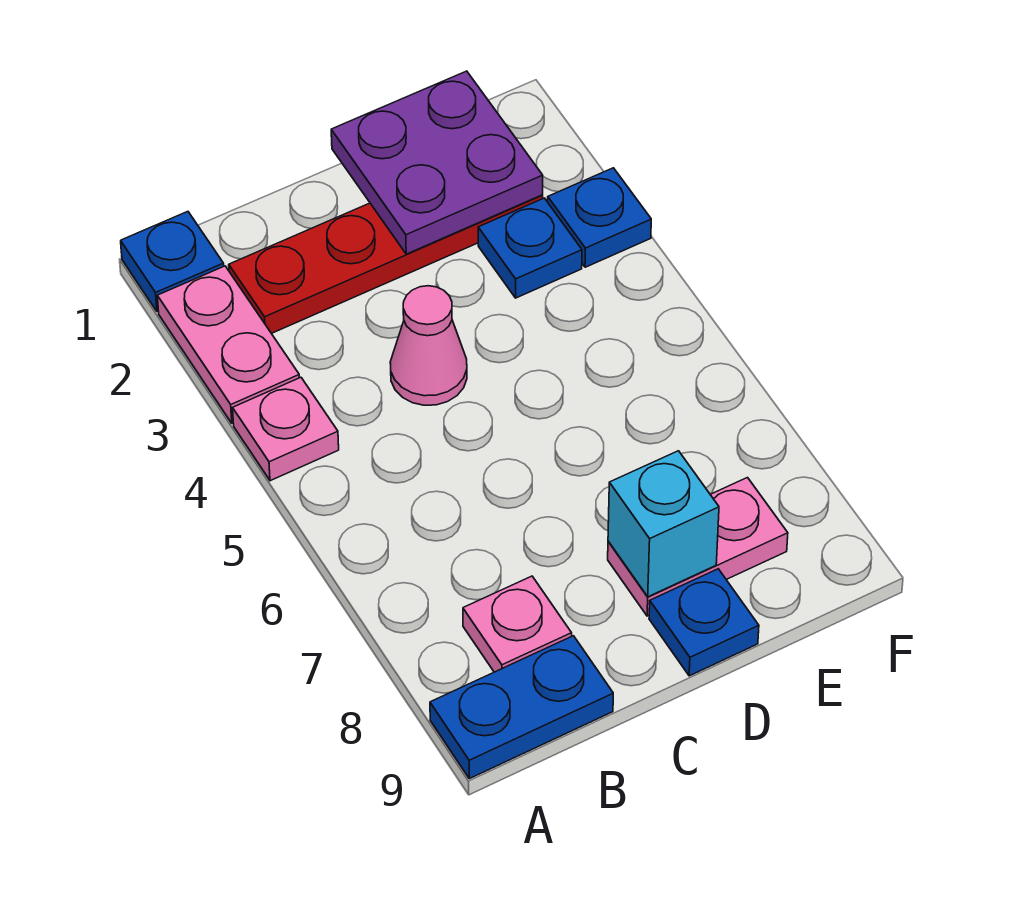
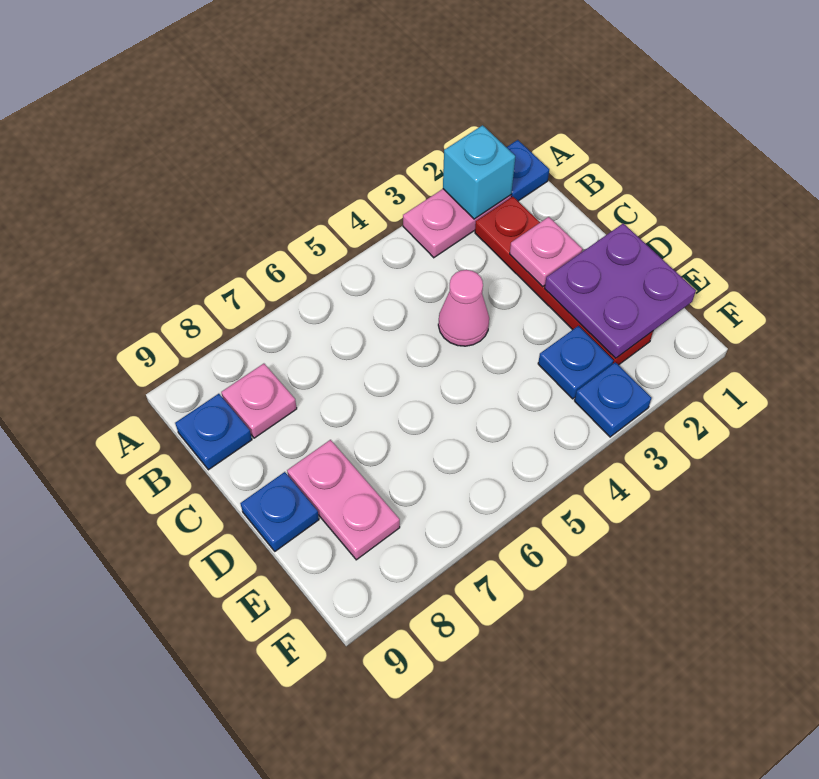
pink 1x1 plate [233,377,339,481] -> pink 1x1 plate moved to [510,217,582,287]
blue 1x2 plate [430,636,613,779] -> blue 1x1 plate [175,394,252,470]
cyan 1x1 brick [608,451,719,597] -> cyan 1x1 brick moved to [443,125,515,219]

